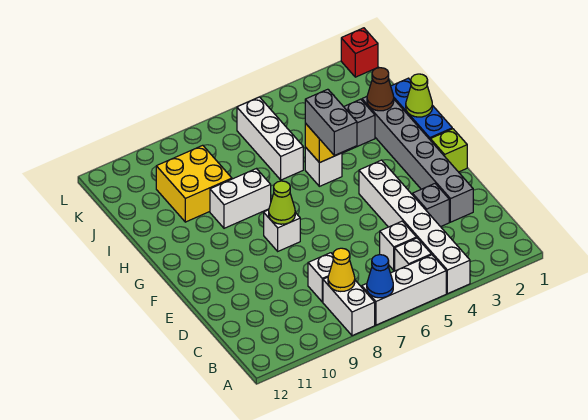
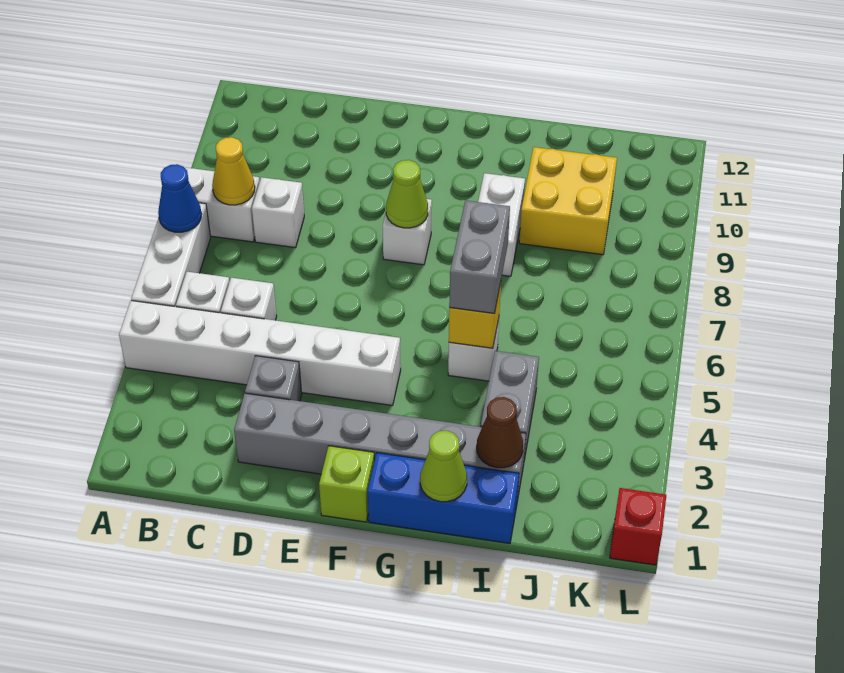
grey 1x2 brick [305,89,357,155] -> grey 1x2 brick turned to [449,201,510,314]
white 1x3 brick [237,97,303,180] -> none

